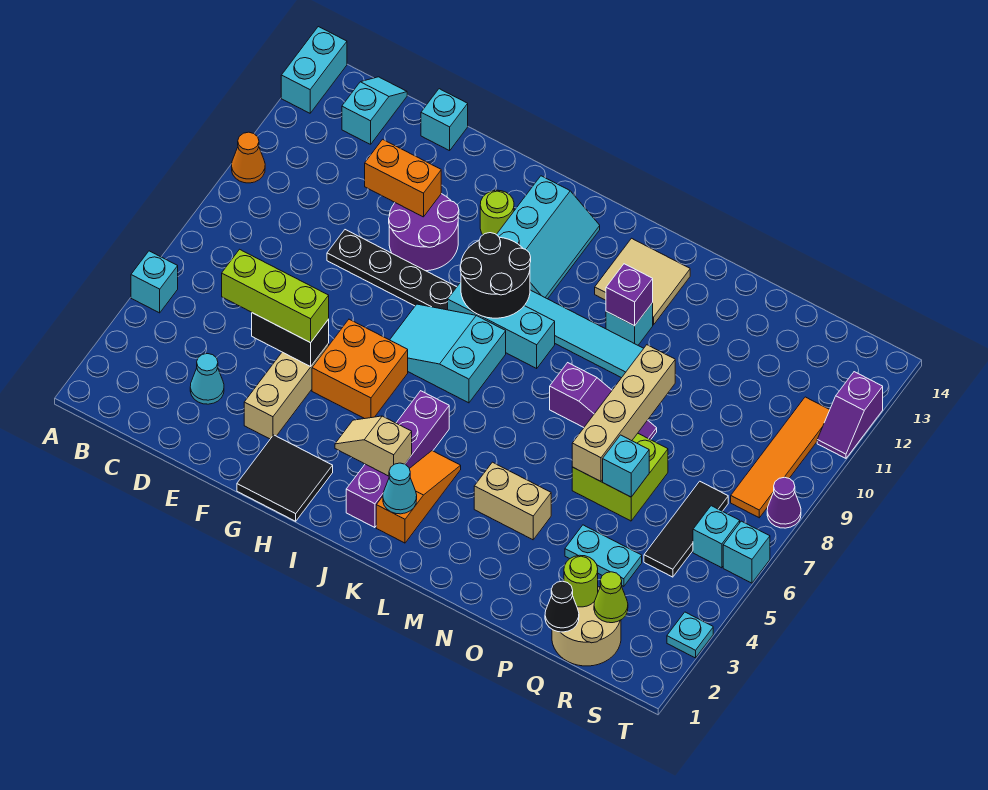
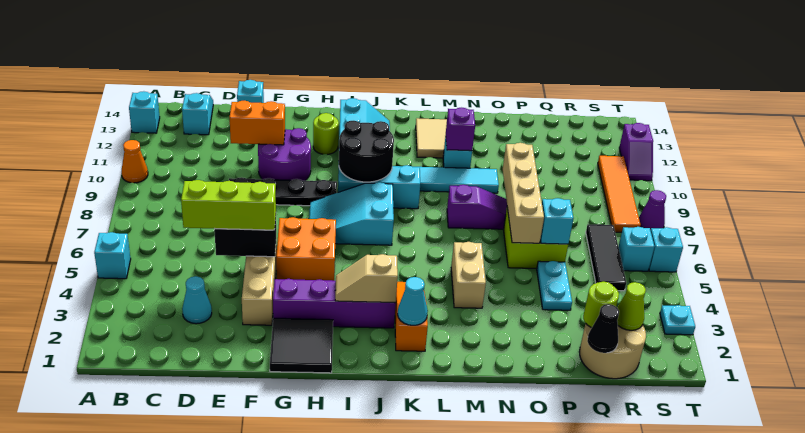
cyan 1x2 brick [281,27,347,113] -> cyan 1x1 brick [129,91,160,133]
purple 1x4 brick [346,391,449,528] -> purple 1x4 brick turned to [273,279,396,328]
tan 1x2 brick [474,462,551,540] -> tan 1x2 brick turned to [451,242,486,308]
cyan 1x2 plate [565,525,642,586] -> cyan 1x2 plate turned to [537,261,572,310]

